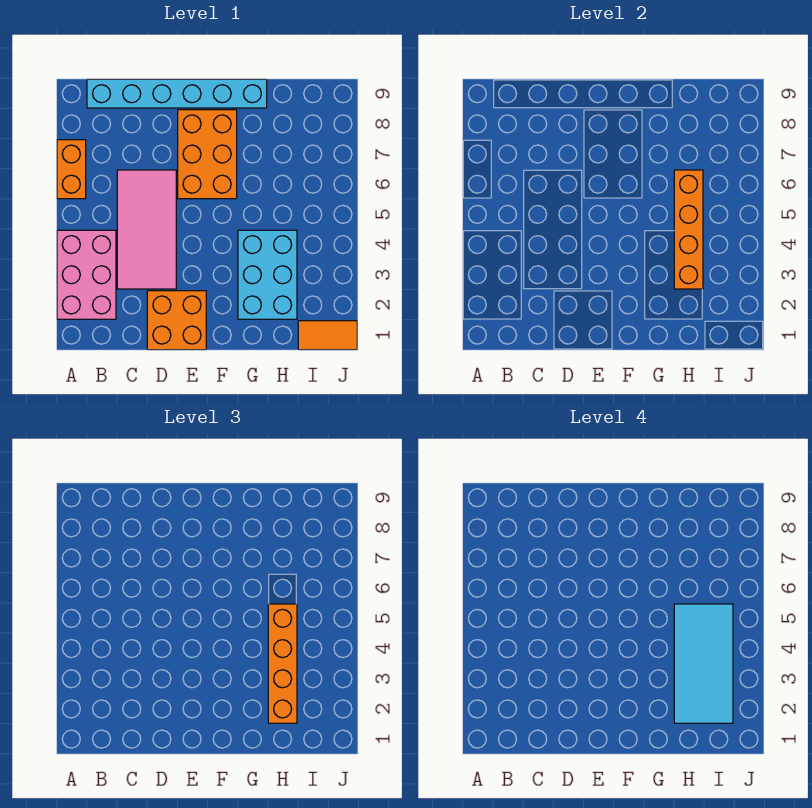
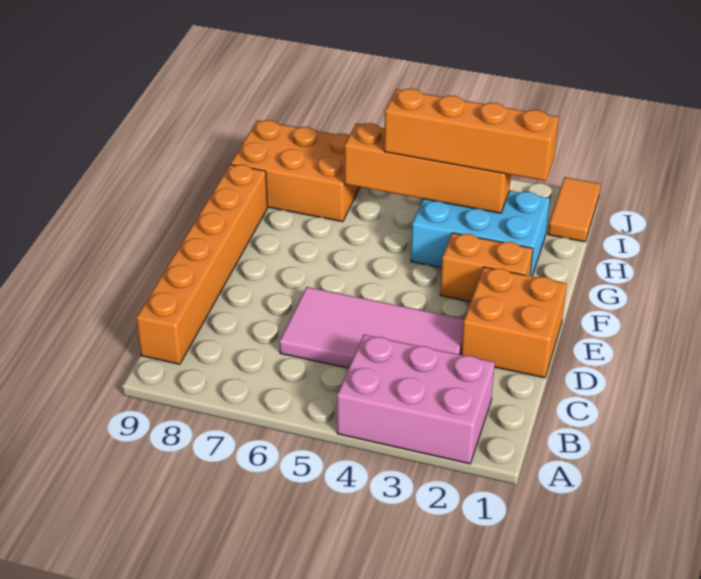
orange 1x2 brick [57,140,86,199] -> orange 1x2 brick moved to [440,233,533,302]
cyan 1x6 brick [87,79,267,108] -> orange 1x6 brick [136,164,267,364]
orange 2x3 brick [178,110,237,199] -> orange 2x3 brick moved to [231,120,360,222]
cyan 2x4 tile [674,604,733,723] -> none

